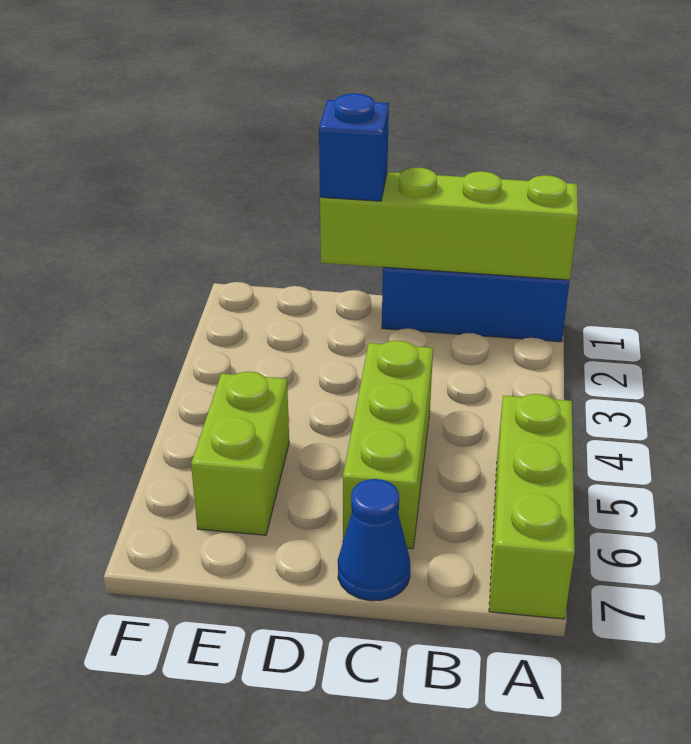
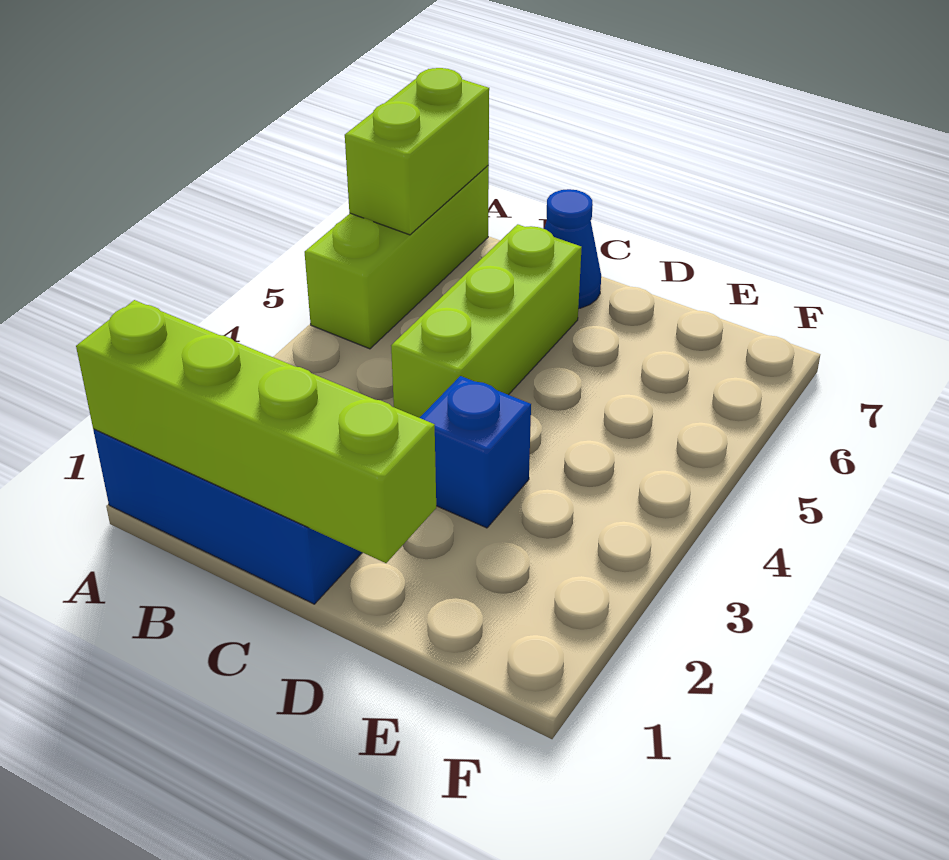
blue 1x1 brick [319,93,389,201] -> blue 1x1 brick moved to [420,376,531,528]
lime 1x2 brick [191,372,289,535] -> lime 1x2 brick moved to [345,68,489,235]

